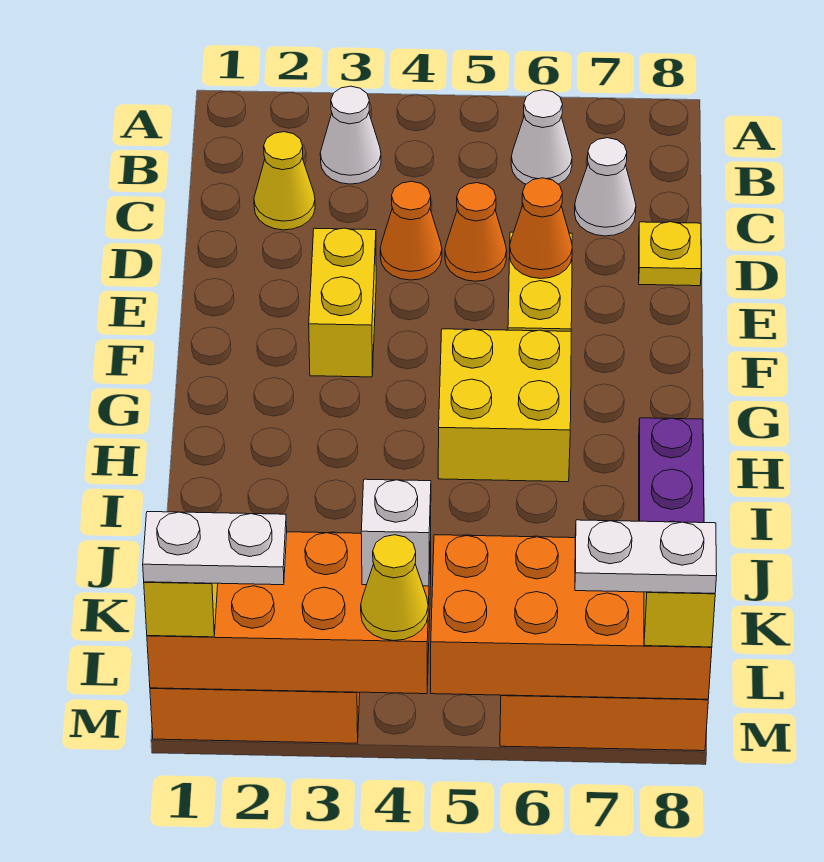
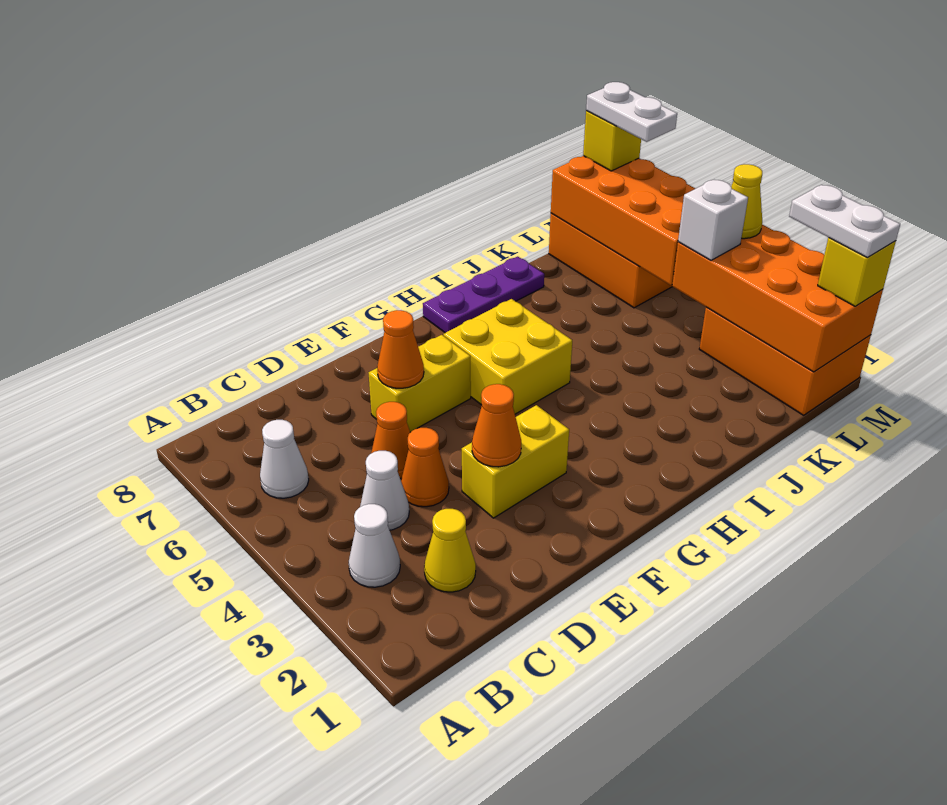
white 1x1 cone [575,138,636,236] -> white 1x1 cone moved to [360,451,409,530]
yellow 1x1 plate [639,222,701,286] -> none
none -> orange 1x1 cone [472,384,521,467]

